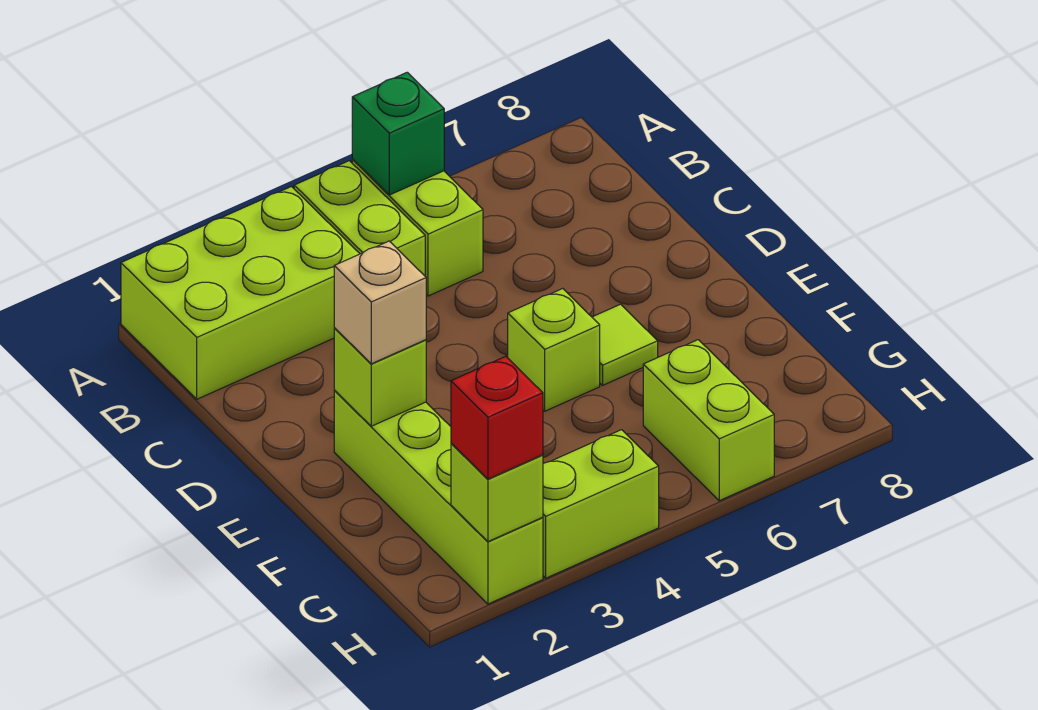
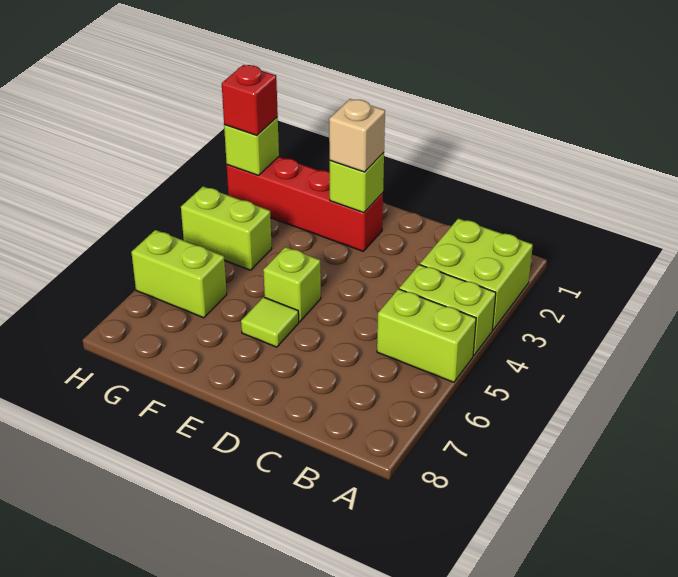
lime 2x3 brick [121,187,360,399] -> lime 2x2 brick [420,219,533,330]
green 1x1 brick [352,72,444,195] -> none
lime 1x4 brick [334,391,543,604] -> red 1x4 brick [227,157,383,251]
lime 1x2 brick [543,430,659,578] -> lime 1x2 brick turned to [181,186,272,270]

